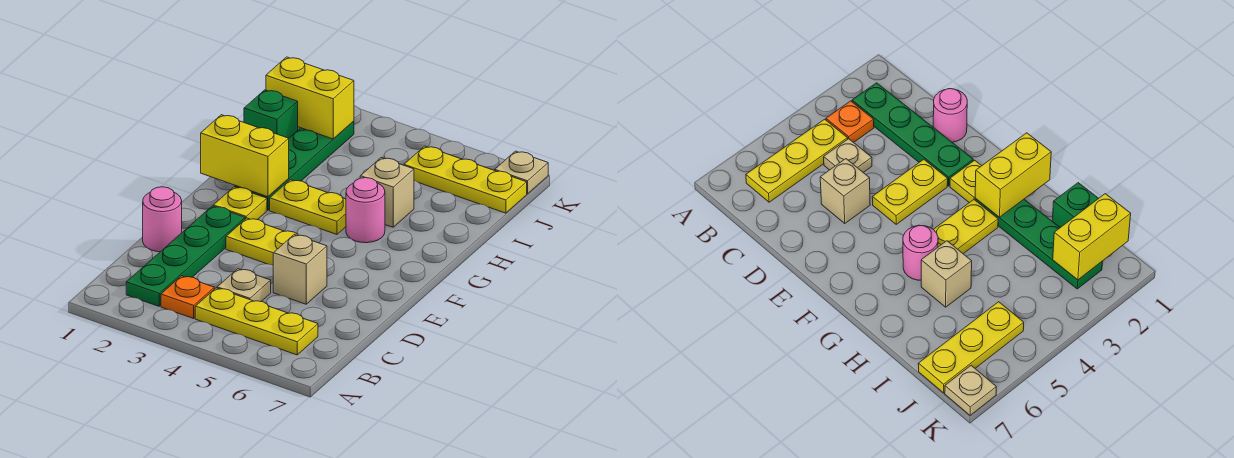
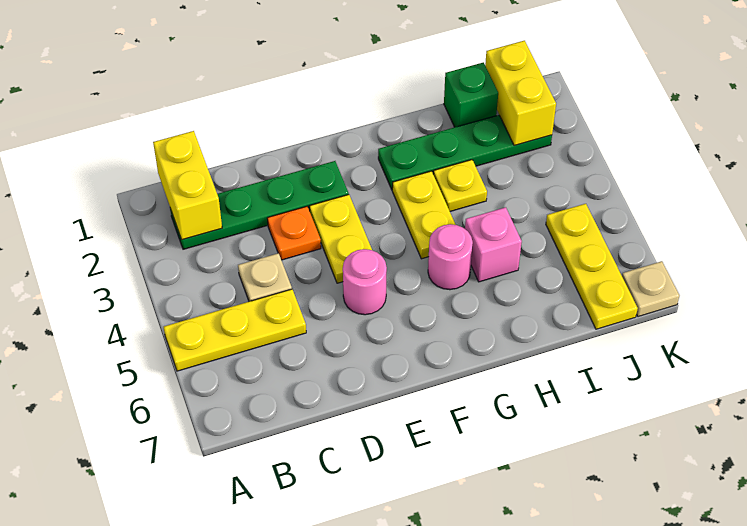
orange 1x1 plate [161,276,214,319] -> orange 1x1 plate moved to [267,207,321,260]
yellow 1x3 plate [195,288,318,355] -> yellow 1x3 plate turned to [164,289,306,371]
pink 1x1 round brick [143,187,182,252] -> pink 1x1 round brick moved to [343,249,387,315]
tan 1x1 brick [273,235,327,304] -> none
yellow 1x1 plate [213,187,267,220] -> yellow 1x1 plate moved to [433,160,487,211]
yellow 1x2 brick [201,115,289,197] -> yellow 1x2 brick moved to [153,131,222,240]
tan 1x1 brick [360,158,414,227] -> pink 1x1 brick [465,207,522,282]

